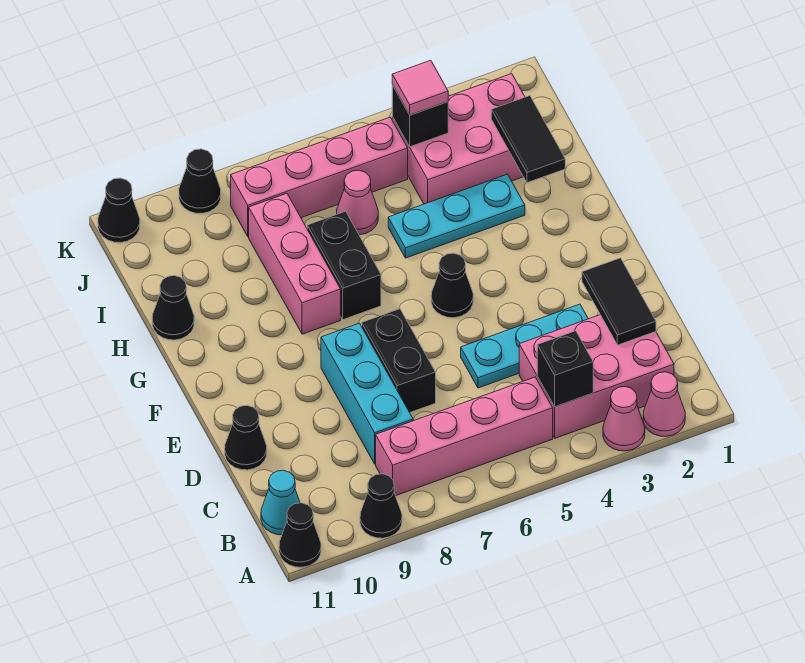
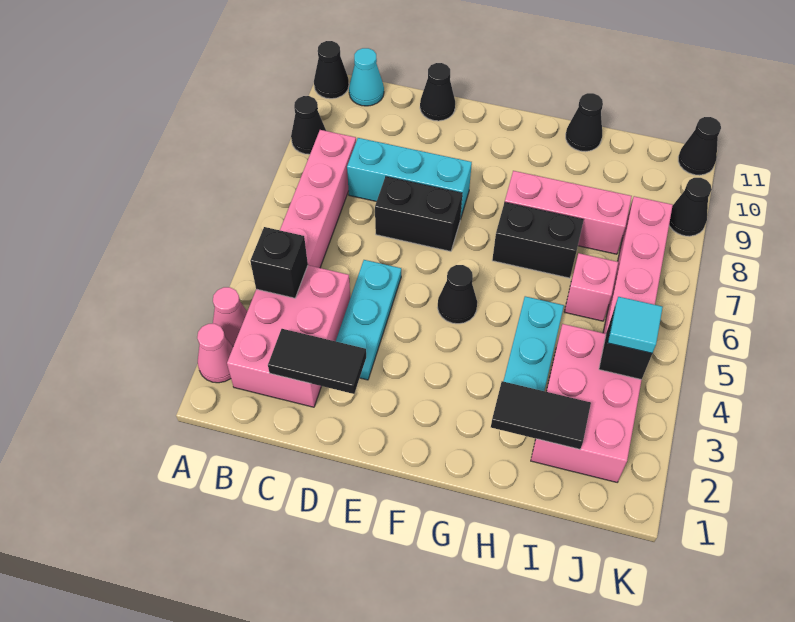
pink 1x1 cone [337,170,378,235] -> pink 1x1 brick [564,253,618,321]
pink 1x1 tile [392,60,448,115] -> cyan 1x1 tile [608,297,663,353]

